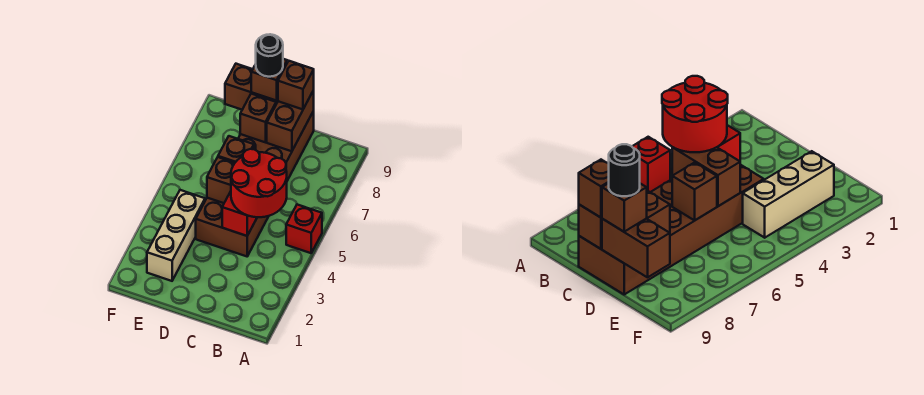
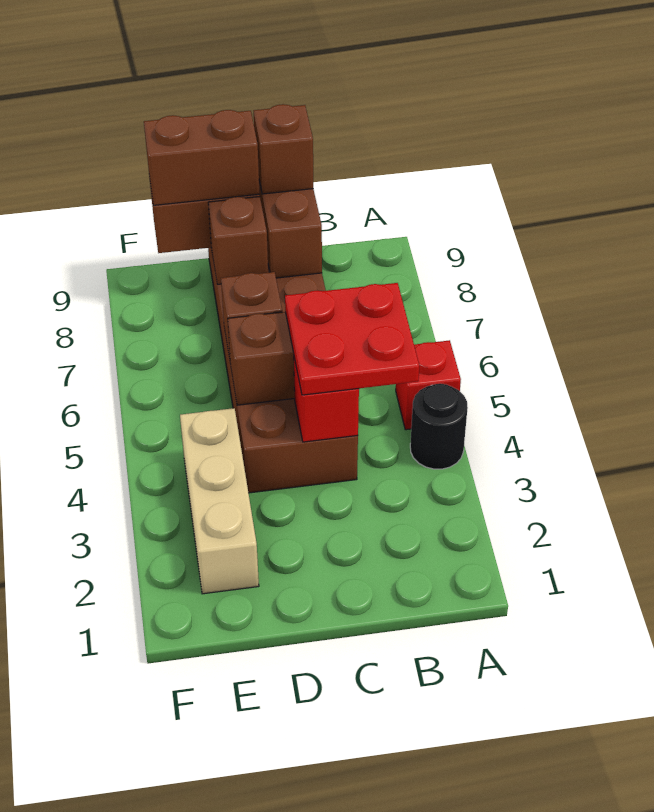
red 2x2 round brick [231,149,287,217] -> red 2x2 plate [285,283,419,395]
brown 1x1 brick [251,59,287,101] -> brown 1x2 brick [144,110,260,205]
black 1x1 round brick [256,34,283,77] -> black 1x1 round brick moved to [410,384,468,469]

